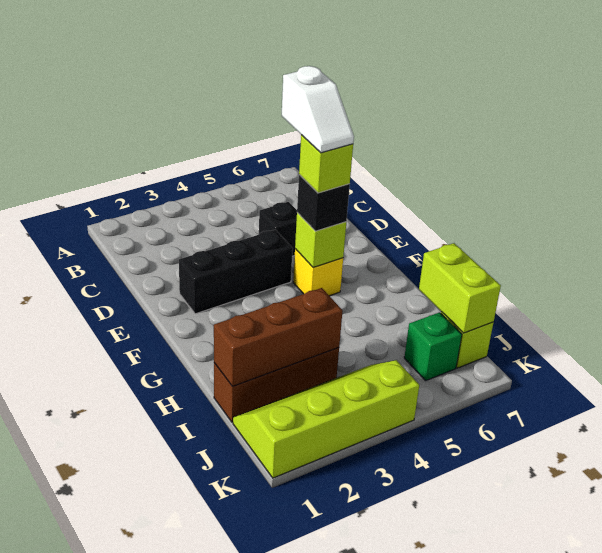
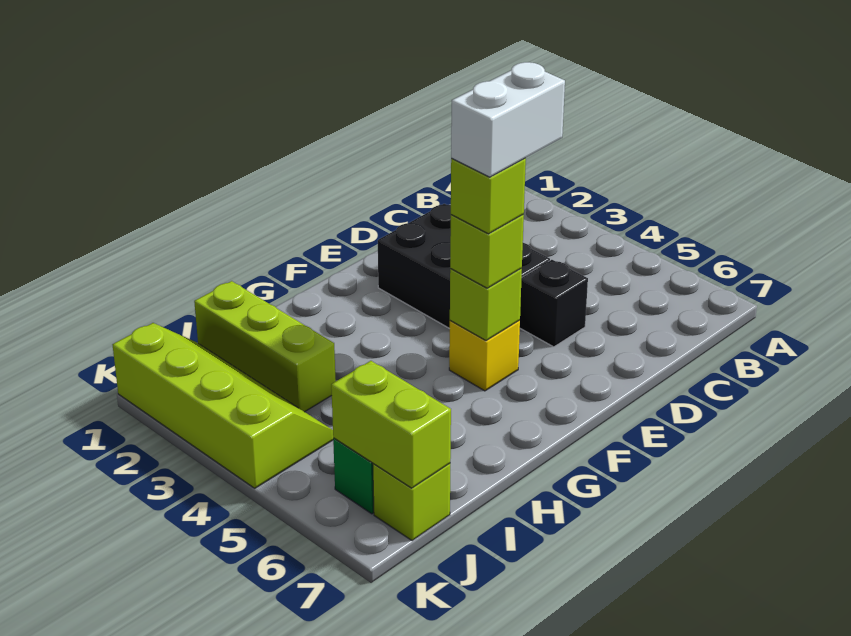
black 1x3 brick [179,230,293,314] -> black 2x3 brick [378,204,550,329]
white 1x2 slope [282,66,354,153] -> white 1x2 brick [451,62,565,177]
black 1x1 brick [297,175,350,231] -> lime 1x1 brick [450,215,524,288]
brown 1x3 brick [214,348,339,422] -> lime 1x3 brick [194,281,336,412]
brown 1x3 brick [214,288,343,387] -> none
lime 1x2 brick [419,243,501,333] -> lime 1x2 brick turned to [331,361,451,488]

